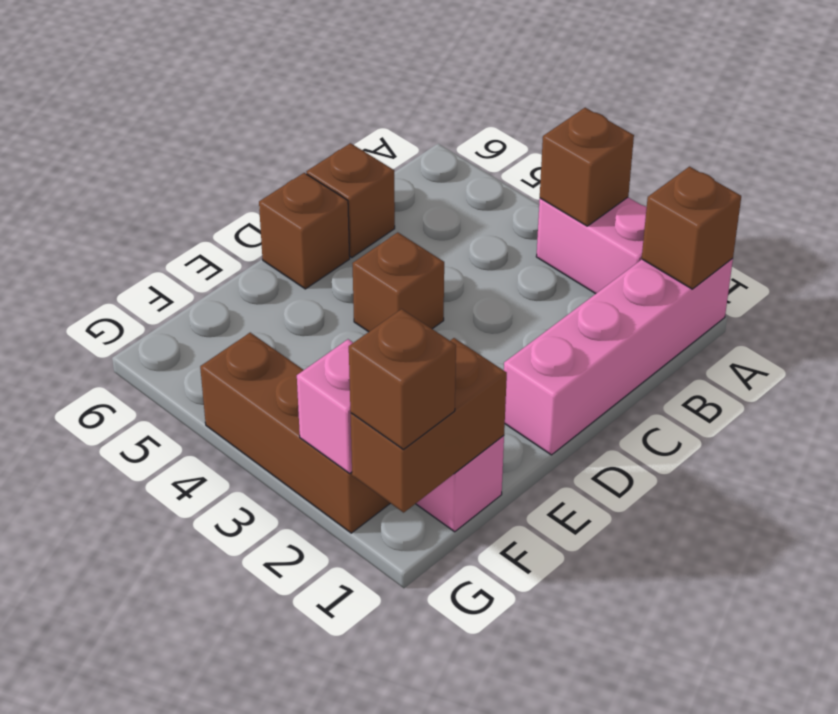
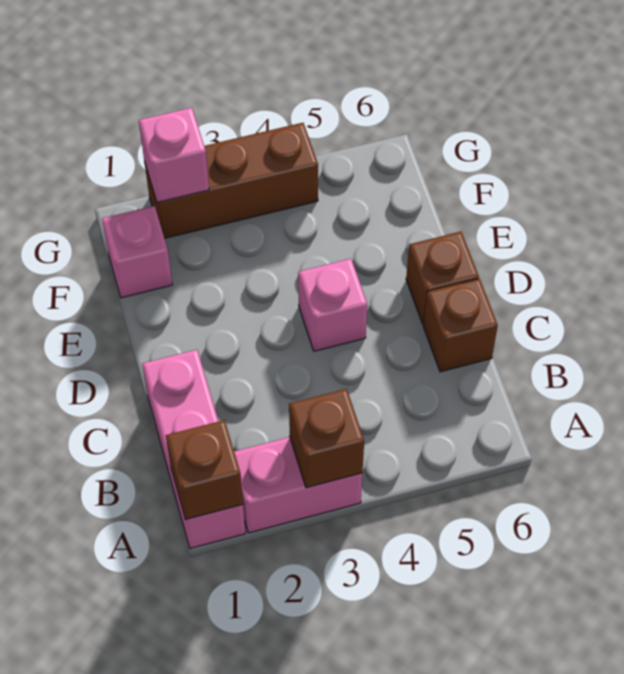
pink 1x4 brick [504,258,733,455] -> pink 1x3 brick [142,350,245,549]
brown 1x1 brick [352,232,444,332] -> pink 1x1 brick [298,259,367,351]
brown 1x2 brick [350,338,507,513] -> none
brown 1x1 brick [349,309,456,449] -> none

